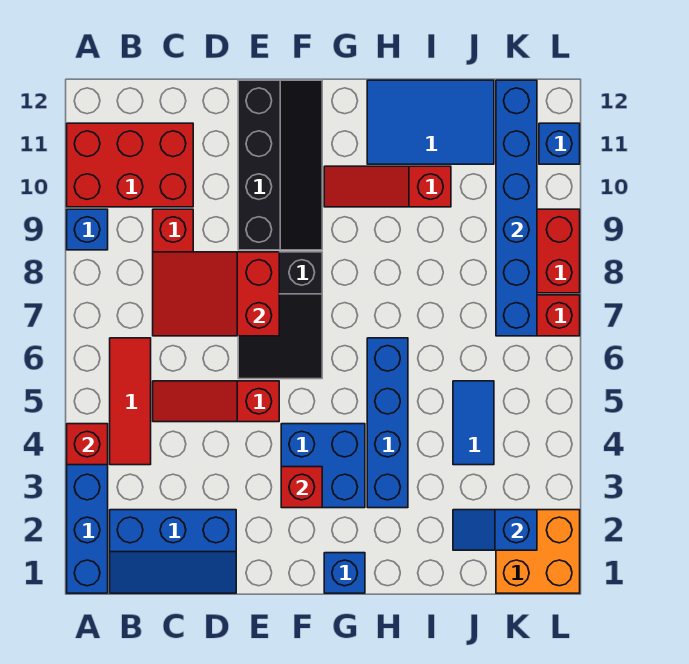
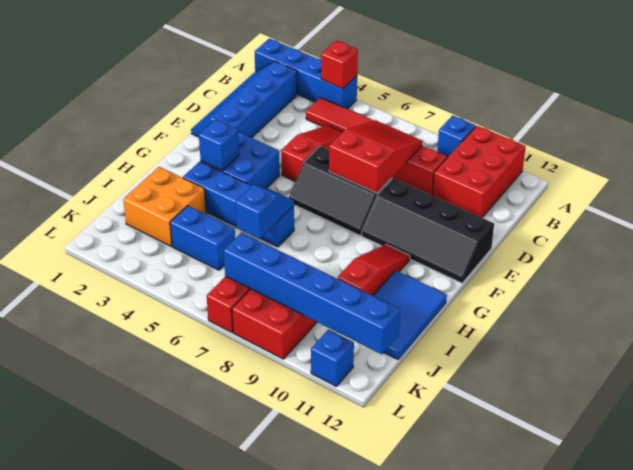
blue 2x3 slope [110,510,236,593] -> blue 2x4 slope [191,61,297,138]
black 2x3 slope [238,252,322,379] -> black 2x3 slope turned to [289,146,392,235]
red 1x1 brick [281,467,322,508] -> none
blue 1x1 brick [324,553,365,593] -> blue 1x1 brick moved to [199,119,239,171]
blue 1x2 slope [453,510,537,550] -> blue 1x2 slope moved to [235,185,294,239]
blue 1x2 tile [453,381,494,465] -> blue 1x2 brick [170,206,235,270]
orange 2x2 brick [496,510,580,593] -> orange 2x2 brick moved to [123,167,206,246]

